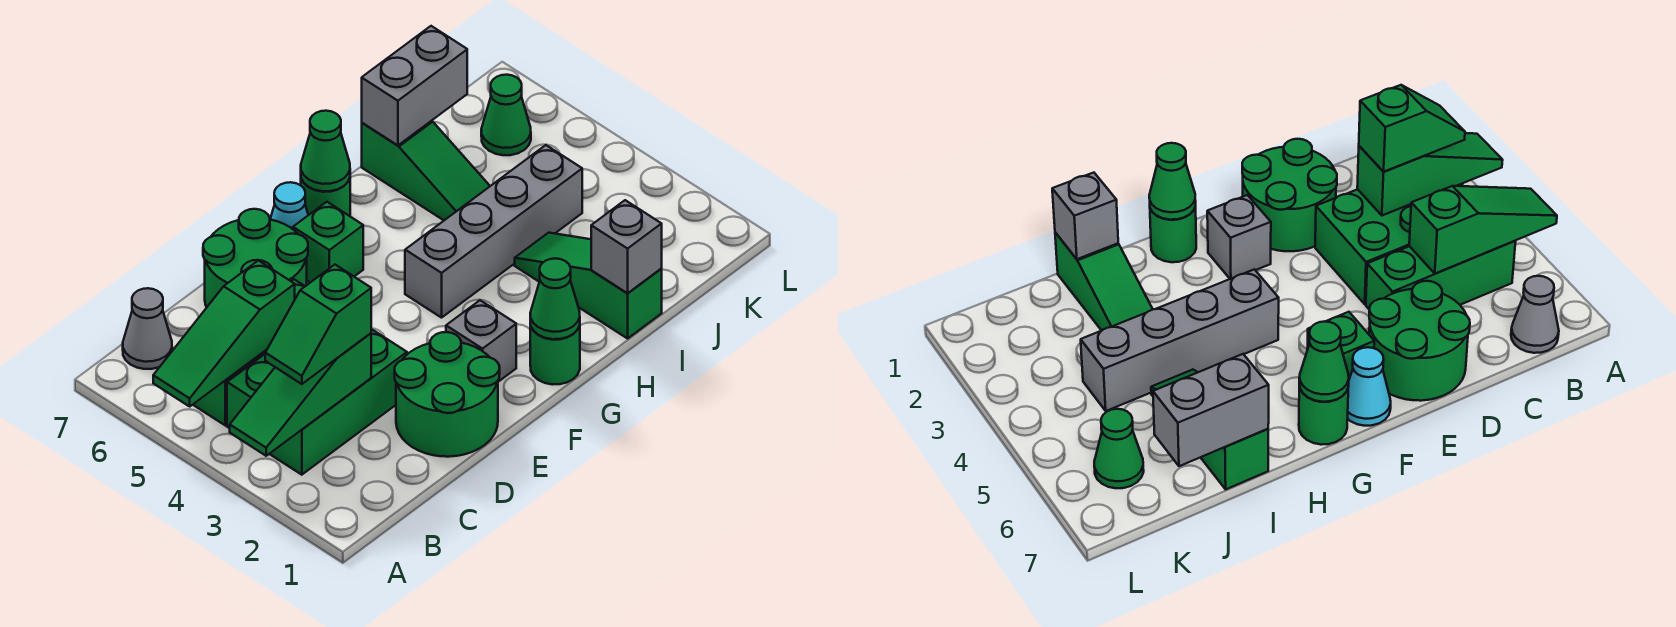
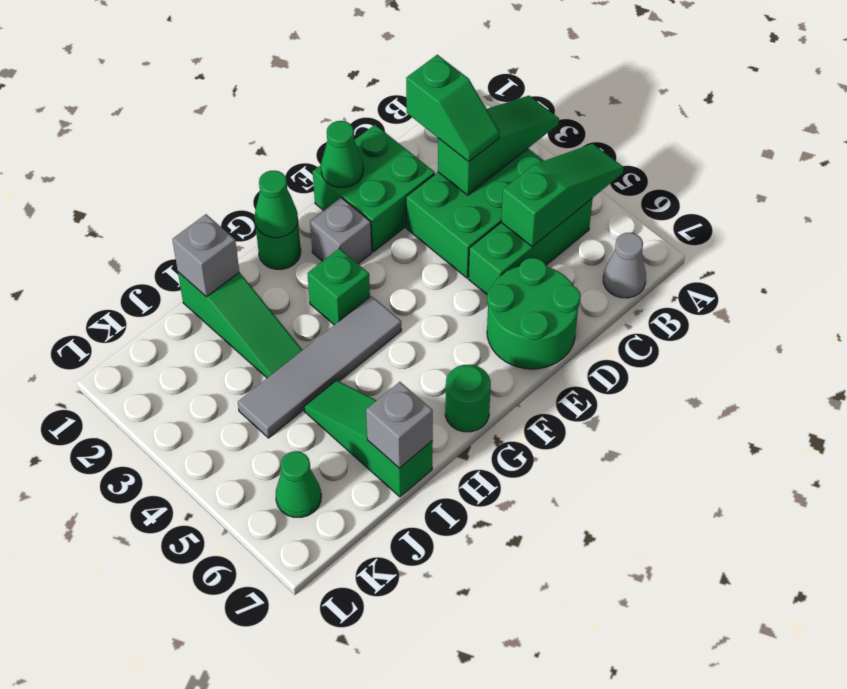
green 1x2 slope [265,265,371,384] -> green 1x2 slope turned to [406,55,499,162]
green 2x2 round brick [395,332,500,457] -> green 2x2 brick [313,125,435,252]
green 1x1 brick [293,202,363,283] -> green 1x1 brick moved to [307,248,370,325]
cyan 1x1 cone [270,182,308,229] -> none
grey 1x4 brick [405,145,582,318] -> grey 1x4 tile [238,296,401,438]
green 1x1 cone [301,111,350,191] -> green 1x1 cone moved to [321,121,363,187]
grey 1x2 brick [362,26,467,145] -> grey 1x1 brick [366,382,433,468]

